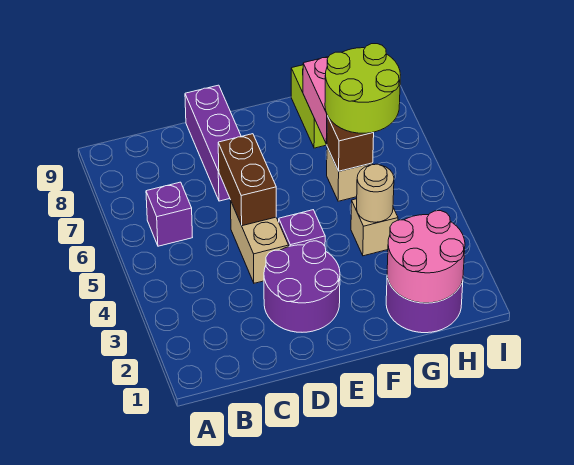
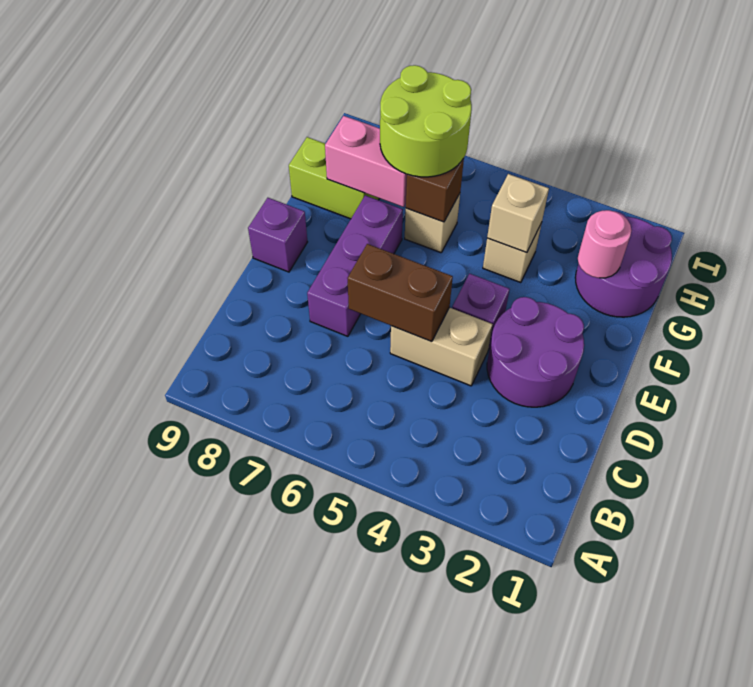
purple 1x1 brick [146,182,193,246] -> purple 1x1 brick moved to [248,198,307,272]
purple 1x3 brick [185,85,241,201] -> purple 1x3 brick turned to [307,195,403,336]
pink 2x2 round brick [387,211,465,303] -> pink 1x1 round brick [578,210,632,278]
tan 1x1 round brick [357,164,394,222] -> tan 1x1 brick [487,174,549,253]

